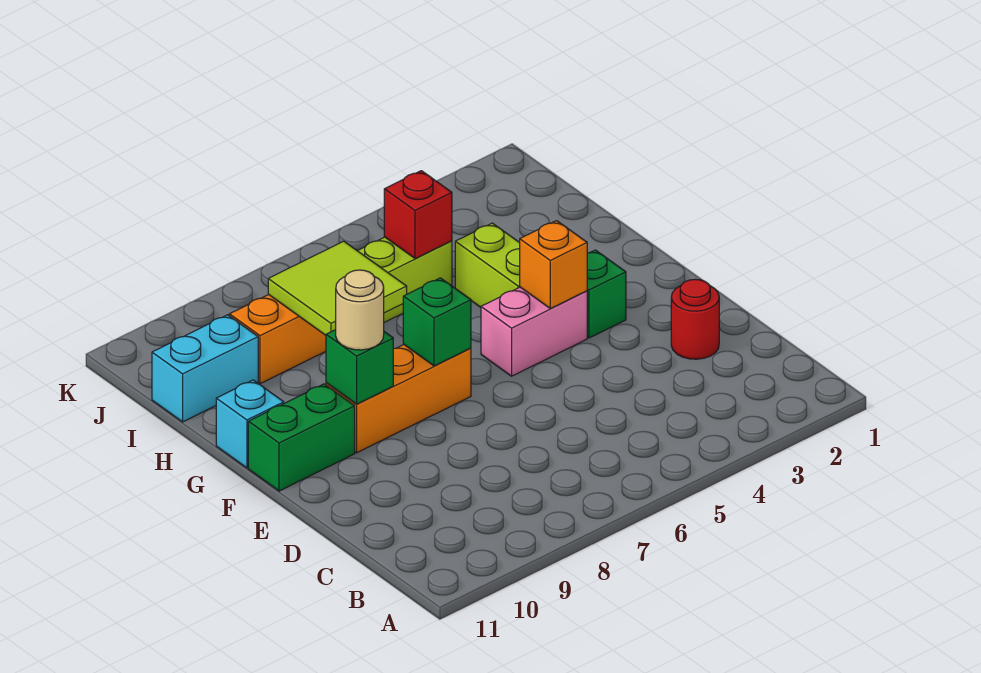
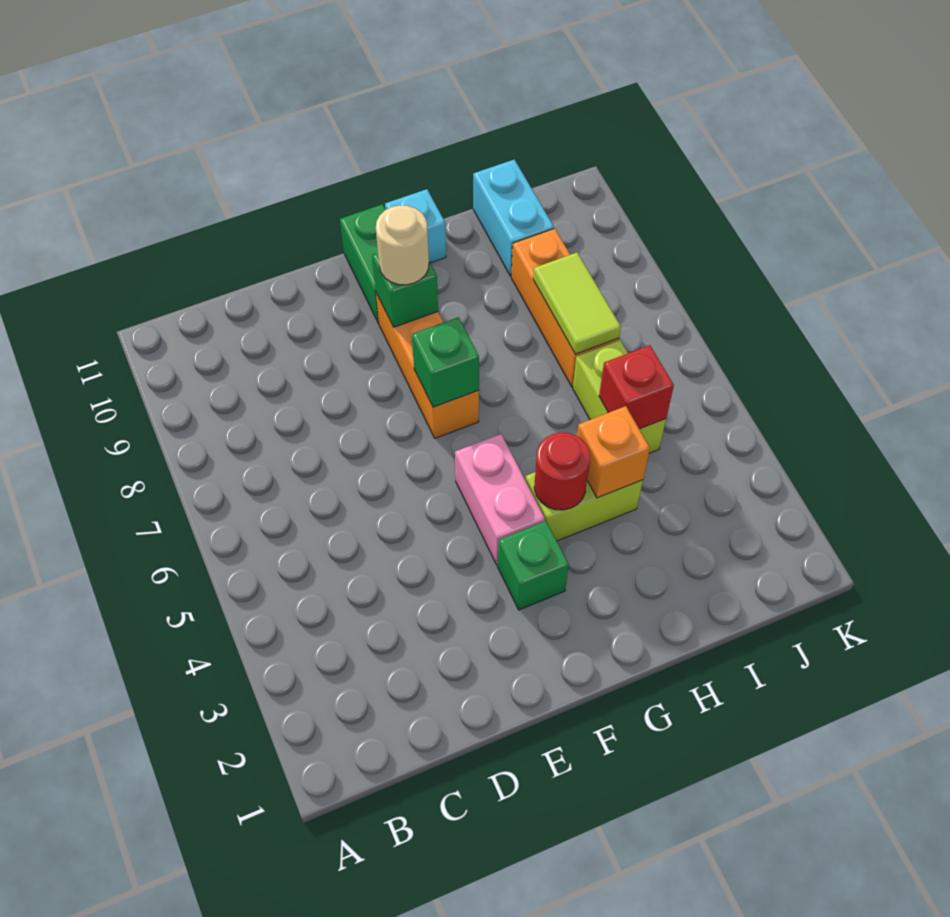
red 1x1 round brick [671,279,719,359] -> red 1x1 round brick moved to [534,433,590,510]
orange 1x1 brick [520,221,587,308] -> orange 1x1 brick moved to [577,406,650,498]
lime 2x2 tile [268,241,407,335] -> lime 1x2 tile [533,253,621,354]

